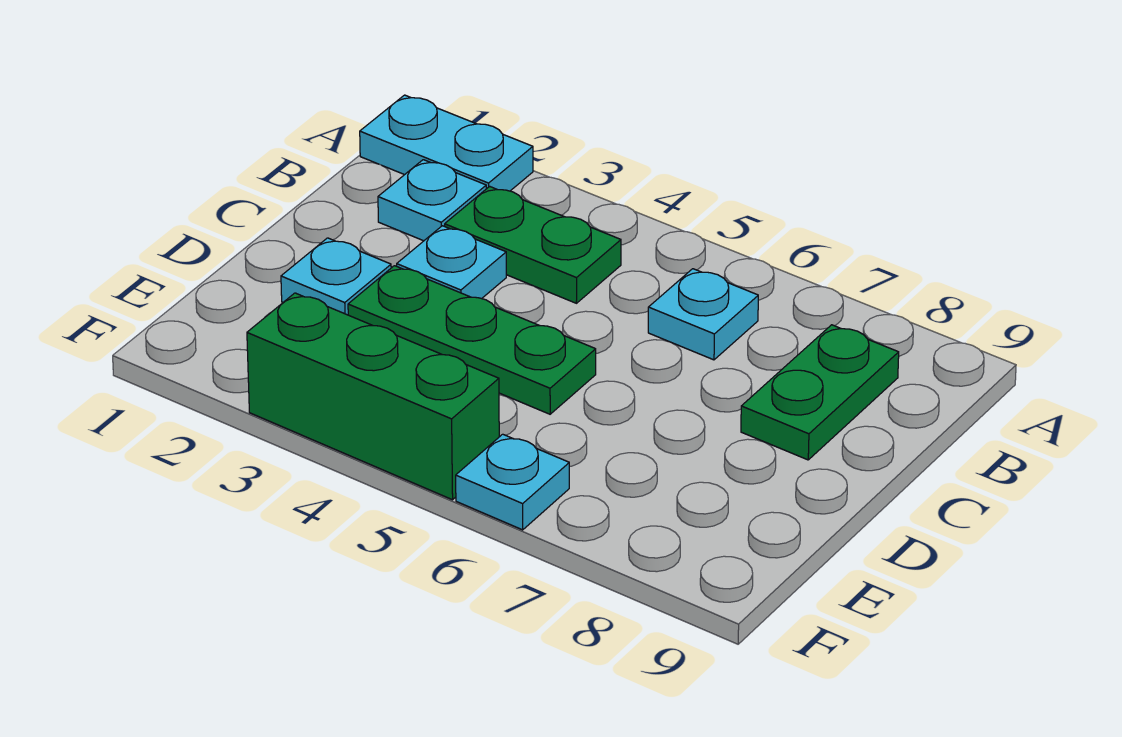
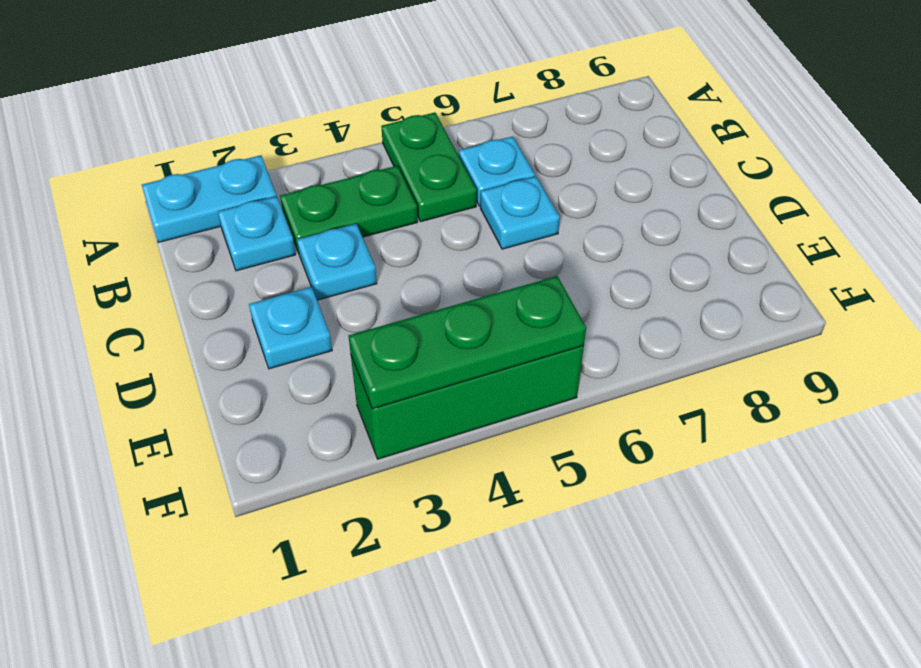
green 1x2 plate [741,325,899,460] -> green 1x2 plate moved to [381,113,477,222]
green 1x3 plate [348,266,596,414] -> green 1x3 plate moved to [349,276,586,409]
cyan 1x1 plate [456,434,569,530] -> cyan 1x1 plate moved to [480,176,560,249]

